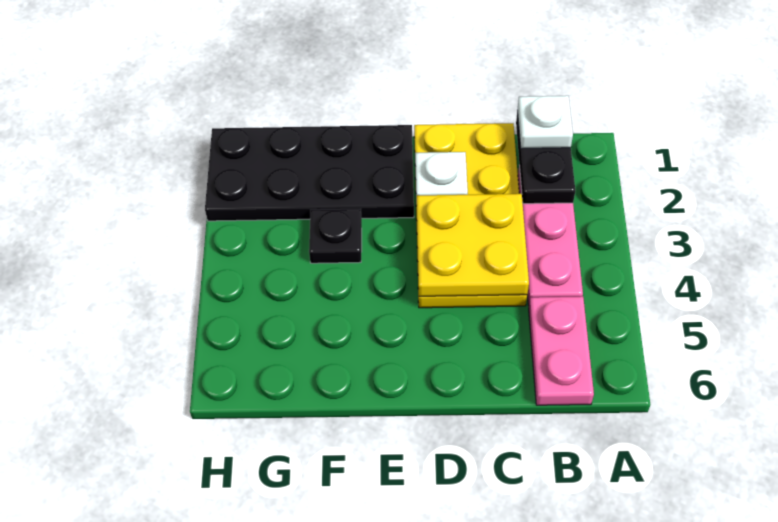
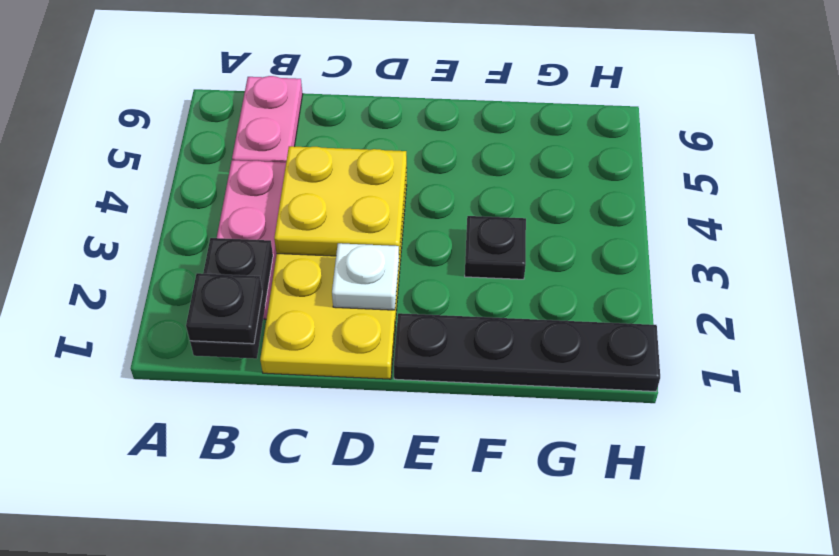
white 1x1 plate [517,96,573,149] -> black 1x1 plate [186,273,262,344]
black 2x4 plate [205,125,414,221] -> black 1x4 plate [394,313,660,391]

